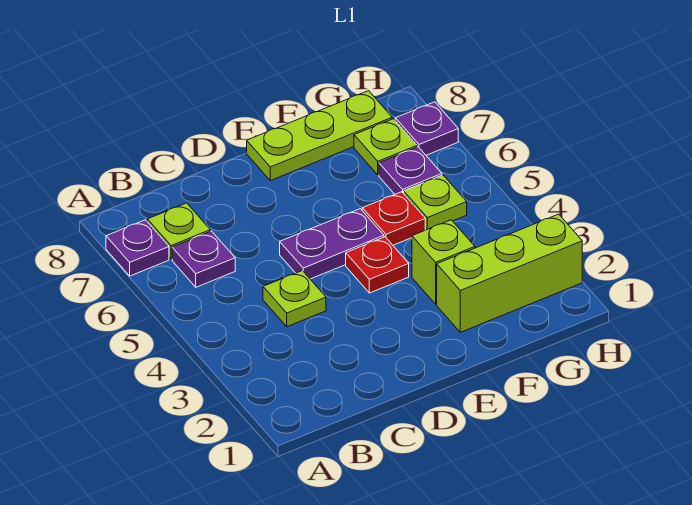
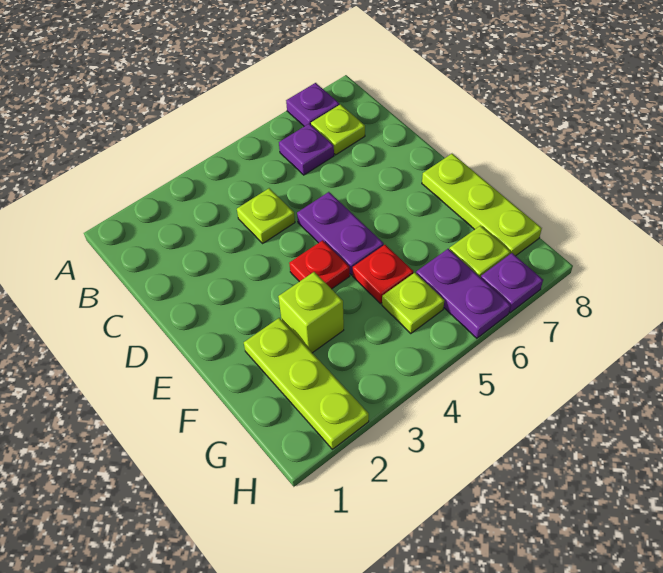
lime 1x3 brick [437,214,582,332] -> lime 1x3 plate [244,318,369,449]
purple 1x1 plate [379,147,442,194] -> purple 1x2 plate [416,249,511,338]

